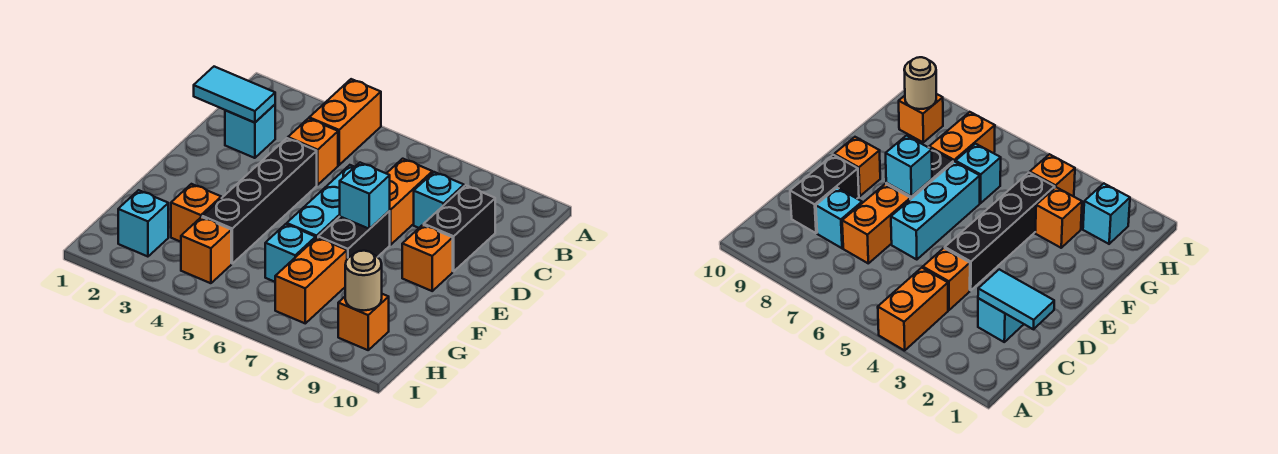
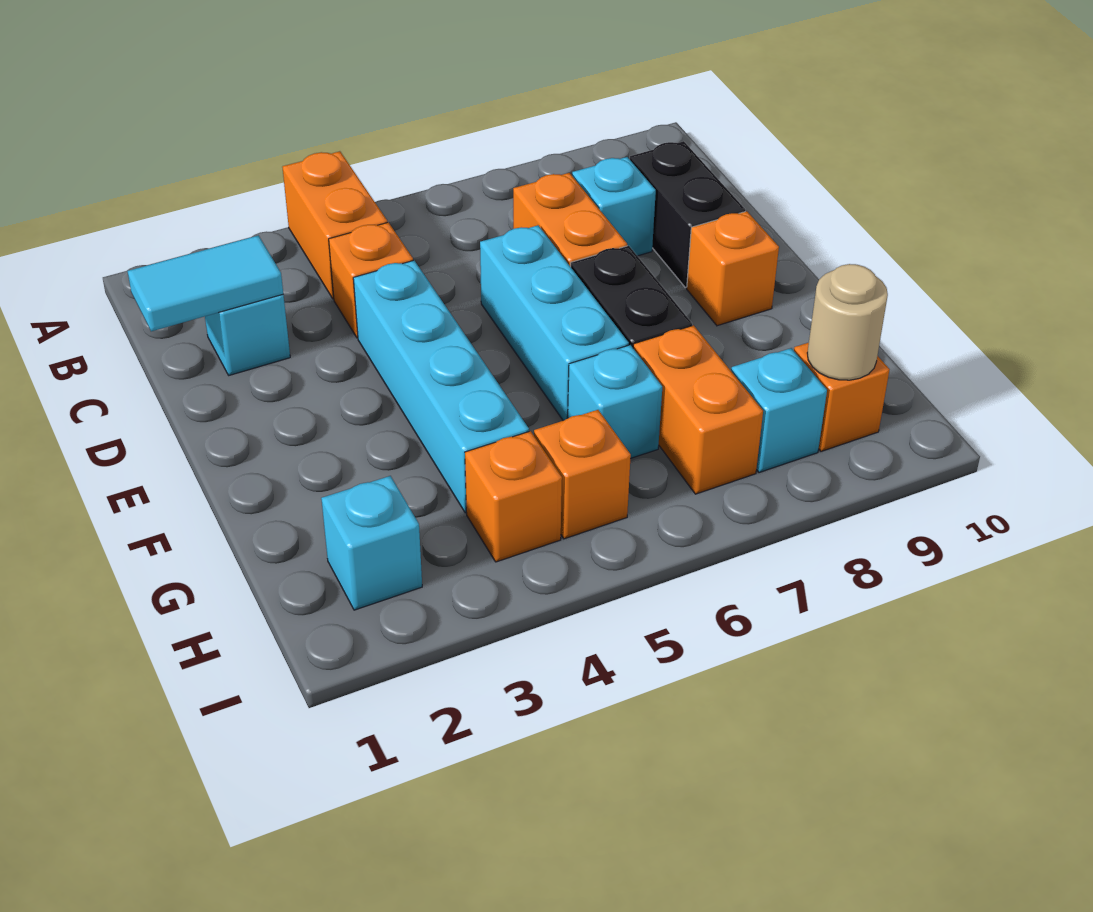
black 1x4 brick [202,138,317,263] -> cyan 1x4 brick [353,260,529,513]
cyan 1x1 brick [340,163,390,229] -> cyan 1x1 brick moved to [731,348,827,473]
orange 1x1 brick [171,184,221,242] -> orange 1x1 brick moved to [534,410,631,539]

